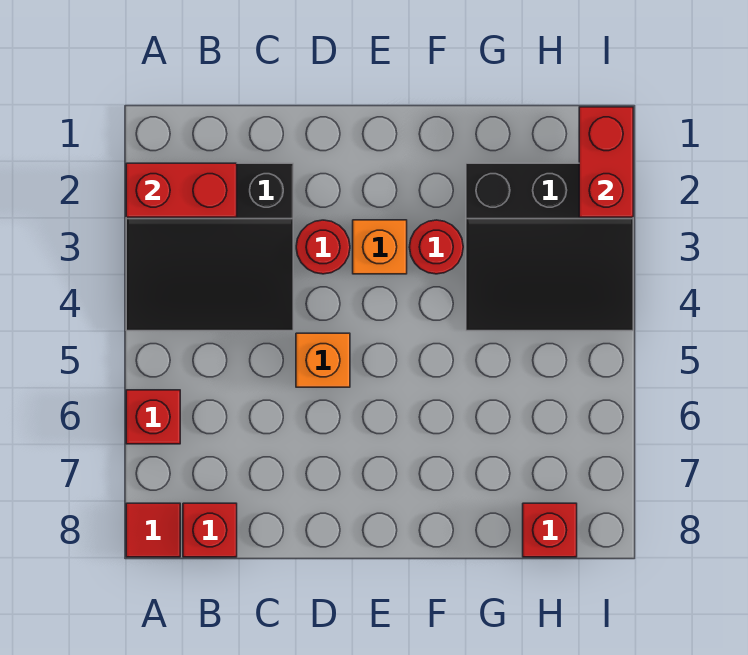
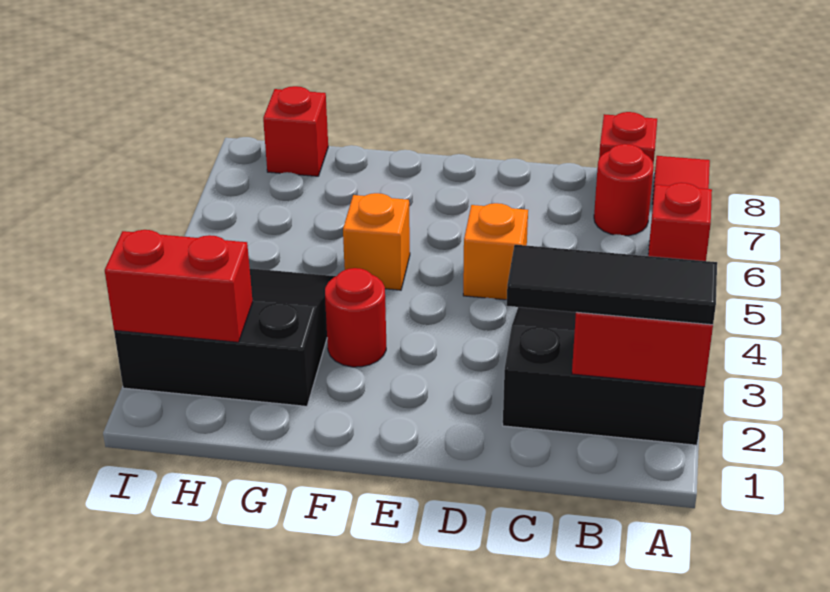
none -> black 1x3 tile [507,245,717,325]
red 1x1 round brick [296,220,350,274] -> red 1x1 round brick moved to [594,144,654,236]
orange 1x1 brick [353,220,407,274] -> orange 1x1 brick moved to [343,193,410,290]
red 1x2 brick [579,107,633,217] -> red 1x2 brick turned to [105,230,253,342]

